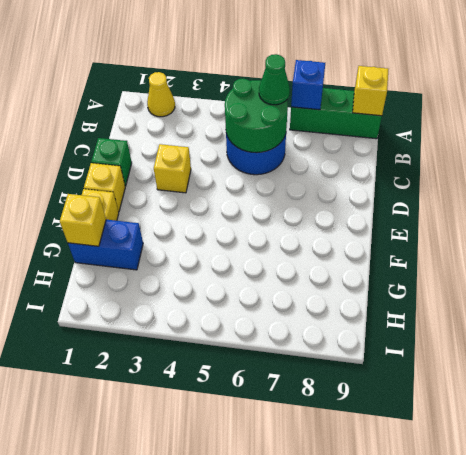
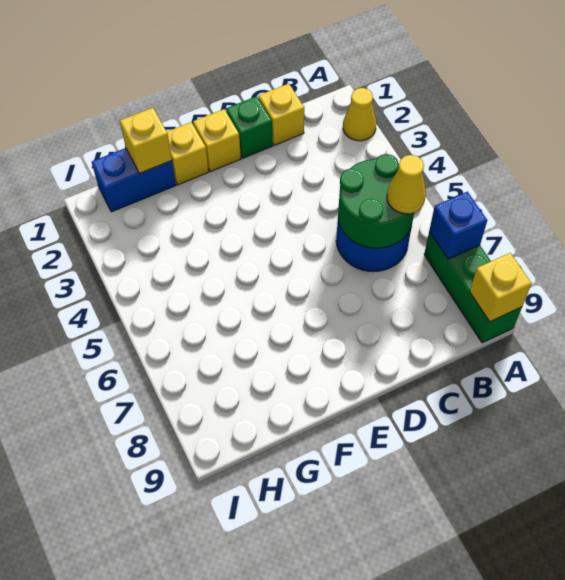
green 1x1 cone [259,54,290,105] -> yellow 1x1 cone [387,155,426,214]
yellow 1x1 brick [154,144,191,193] -> yellow 1x1 brick moved to [258,84,304,146]
blue 1x2 brick [68,220,143,270] -> blue 1x2 brick turned to [92,148,176,212]

